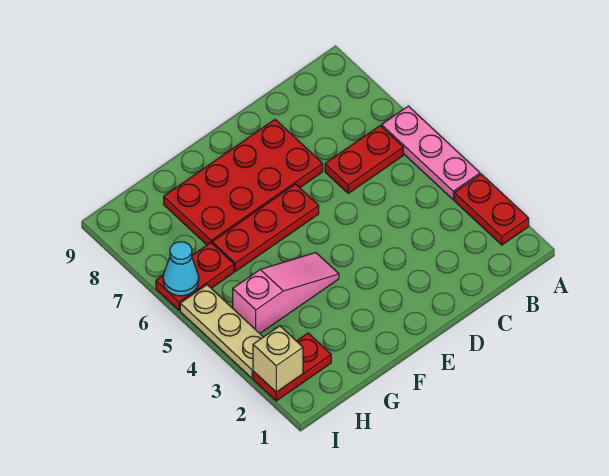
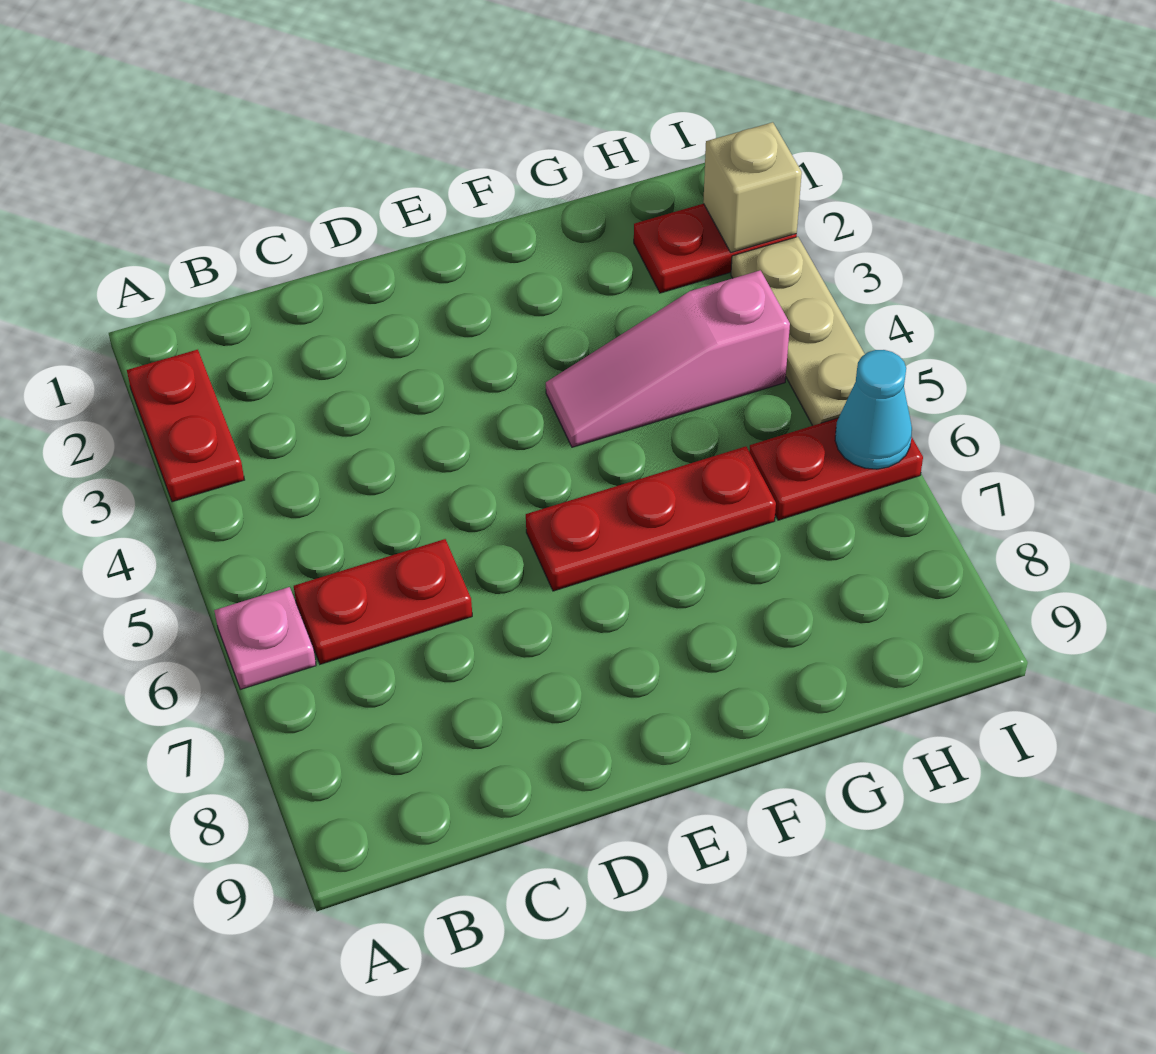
pink 1x3 plate [382,106,480,200] -> pink 1x1 plate [214,587,316,689]
red 2x4 plate [164,120,323,245] -> none

